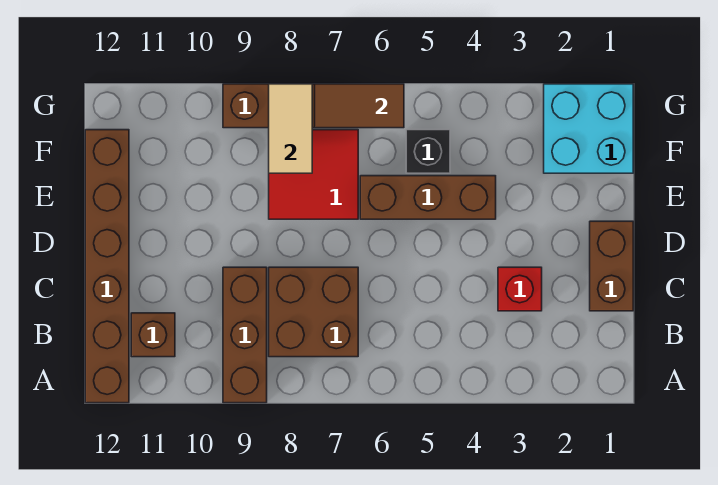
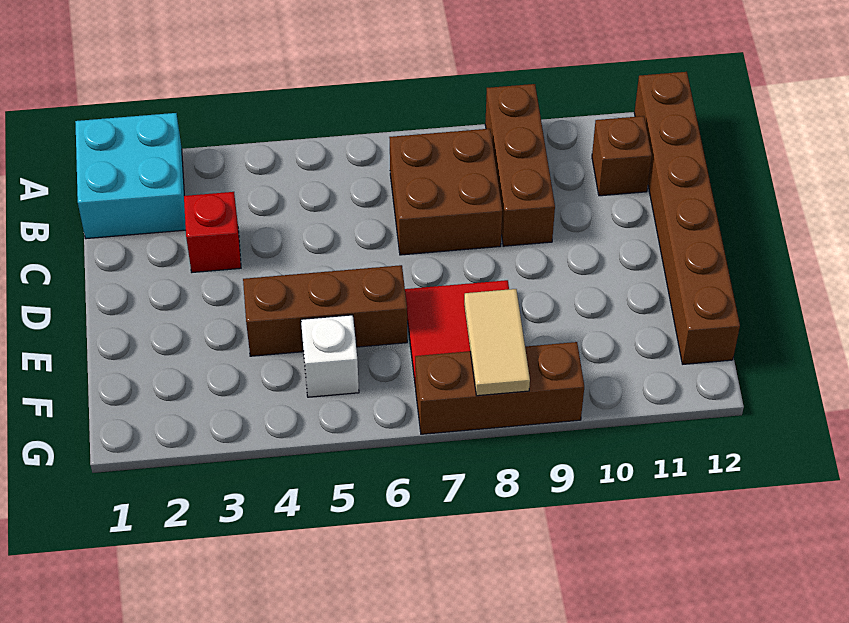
brown 1x2 brick [590,221,633,311] -> none
cyan 2x2 brick [544,84,633,173] -> cyan 2x2 brick moved to [75,113,186,239]
black 1x1 brick [406,130,450,173] -> white 1x1 brick [301,315,359,397]
brown 1x2 tile [315,84,404,128] -> none

